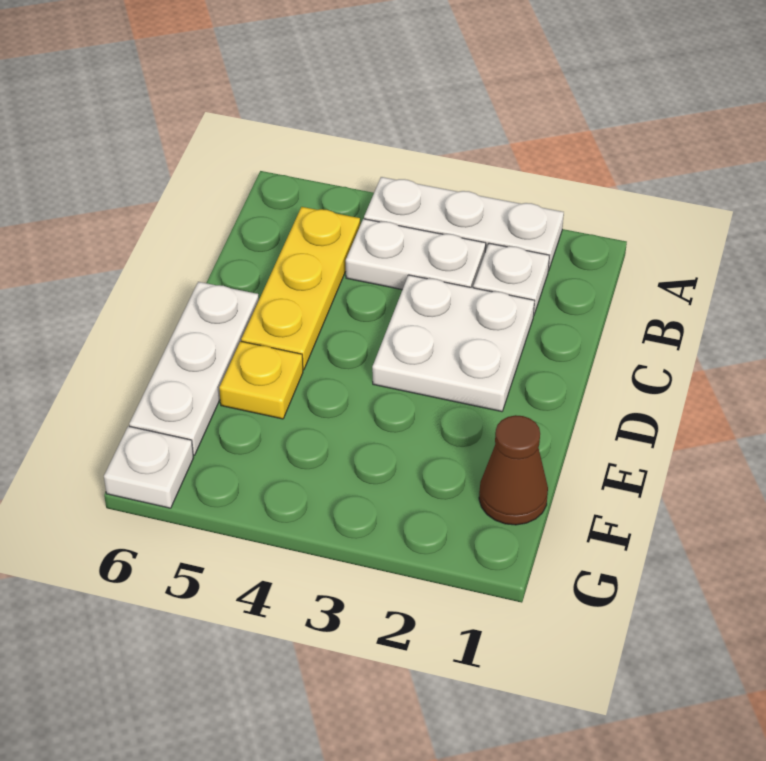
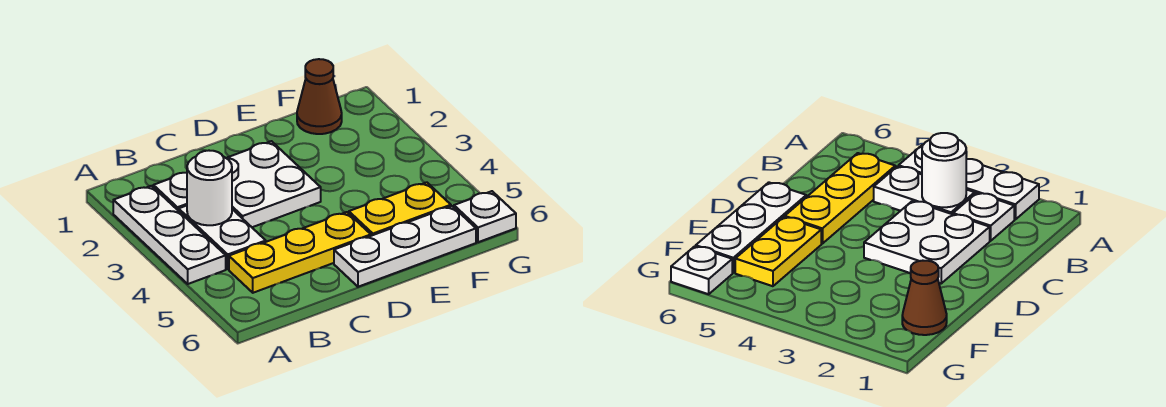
none -> white 1x1 round brick [187,151,232,225]
yellow 1x1 plate [219,341,303,419] -> yellow 1x2 plate [349,182,451,236]

